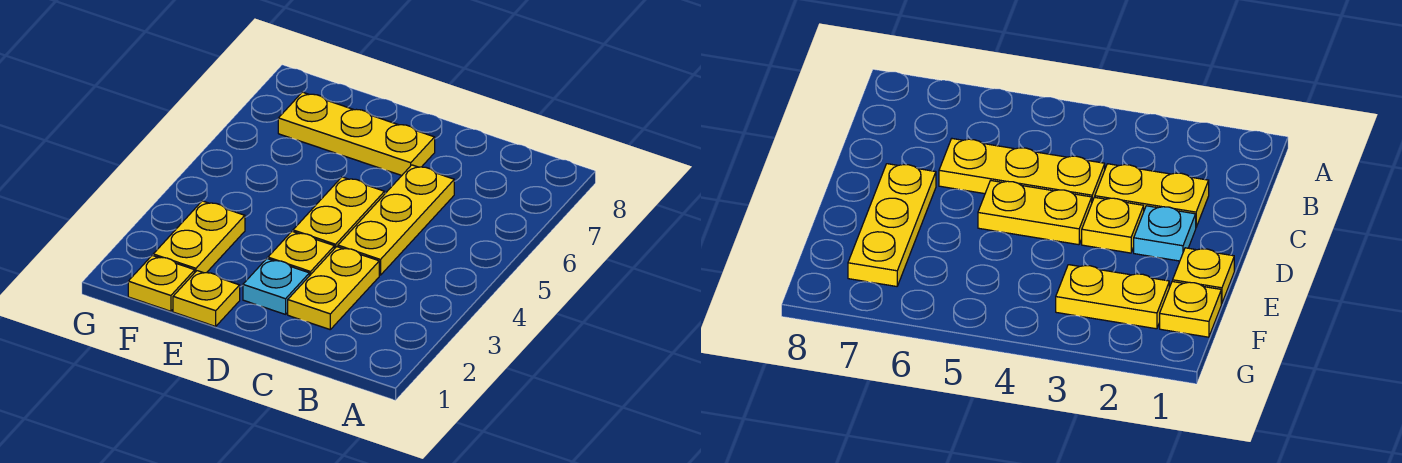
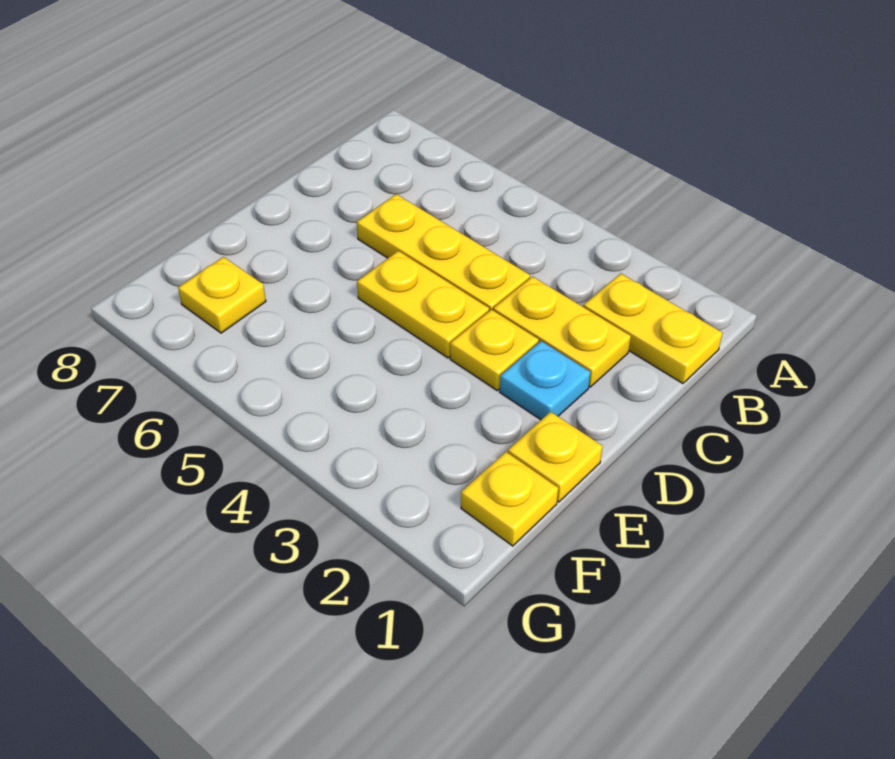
yellow 1x3 plate [278,92,435,175] -> yellow 1x1 plate [178,257,266,333]
yellow 1x2 plate [153,201,245,273] -> yellow 1x2 plate moved to [584,273,722,383]

